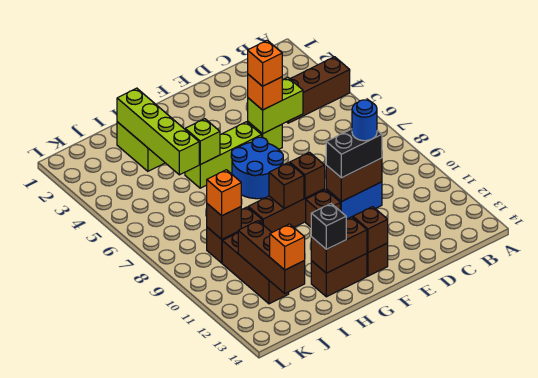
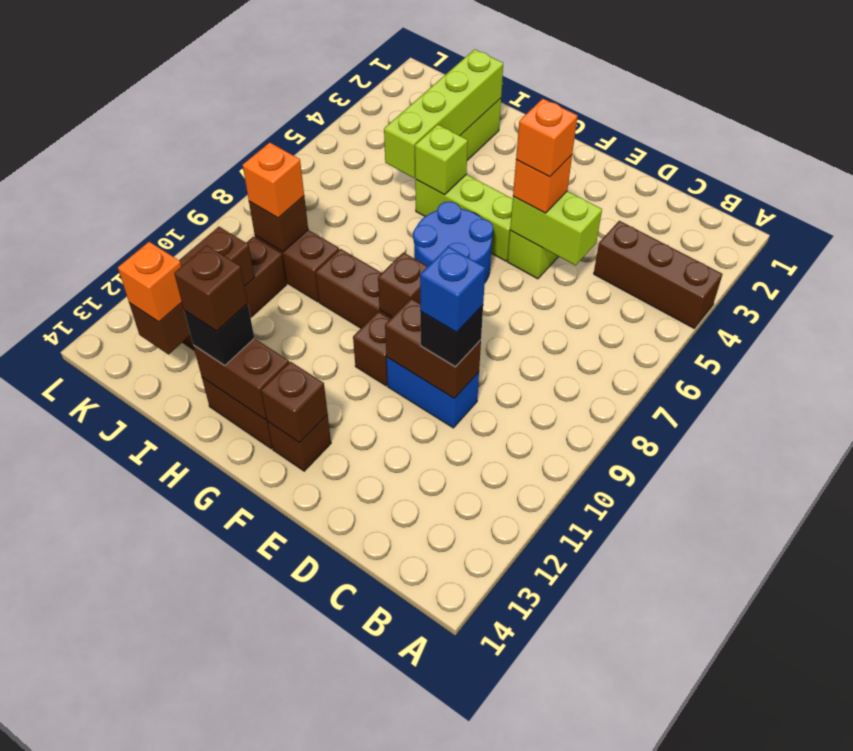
black 1x2 brick [326,129,382,178] -> black 1x1 brick [420,305,483,367]
blue 1x1 round brick [352,100,377,141] -> blue 1x1 brick [420,247,485,332]
brown 1x1 brick [269,163,304,209] -> brown 1x1 brick moved to [174,245,248,331]

